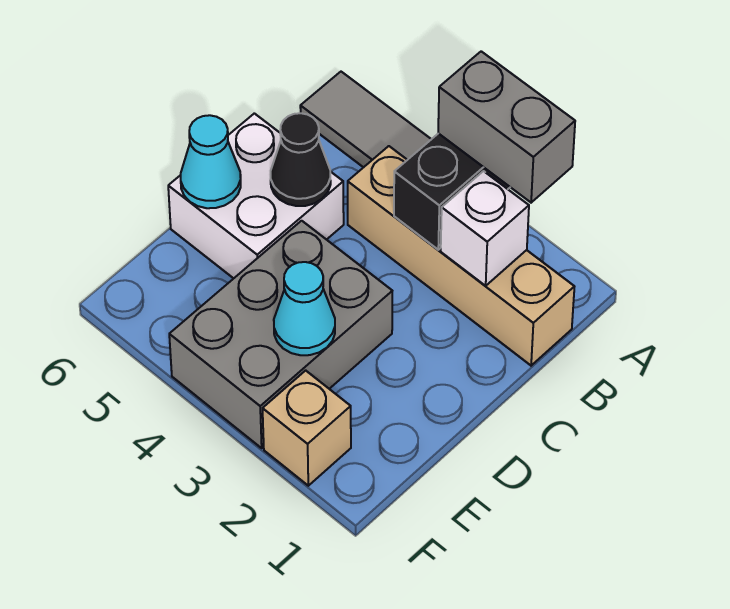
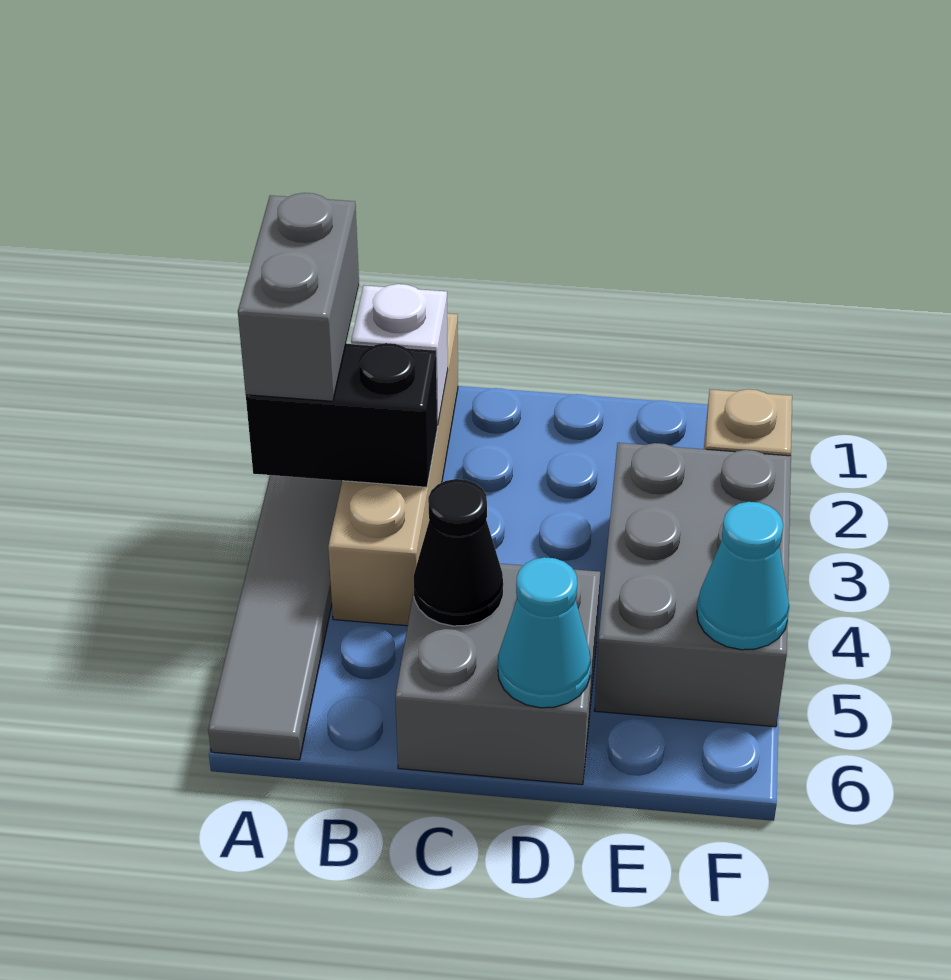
white 2x2 brick [168,113,344,278] -> grey 2x2 brick [395,564,600,785]
grey 2x3 brick [169,221,392,448] -> grey 2x3 brick turned to [594,443,791,727]
cyan 1x1 cone [274,262,335,355] -> cyan 1x1 cone moved to [697,502,789,650]

